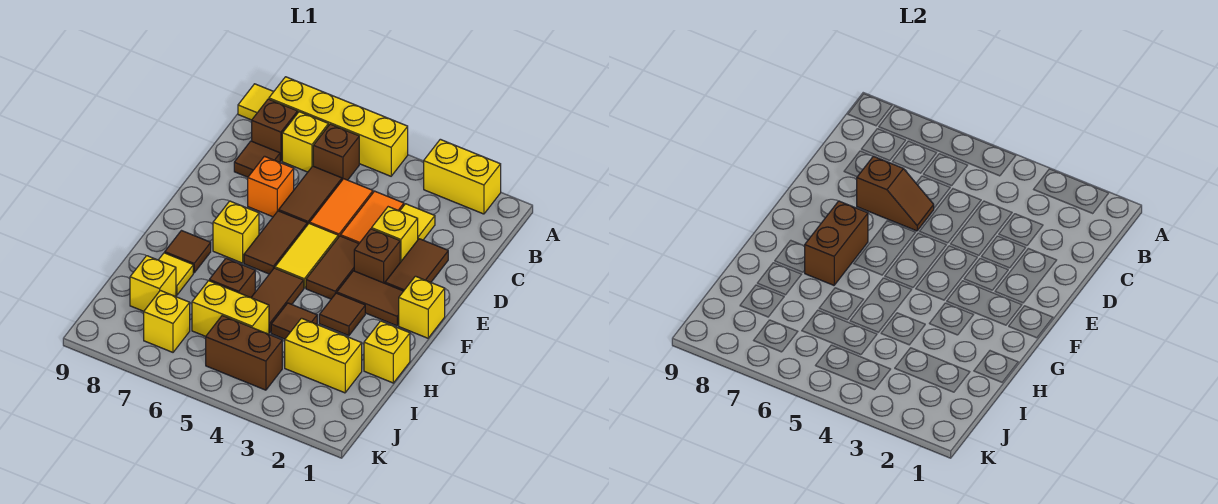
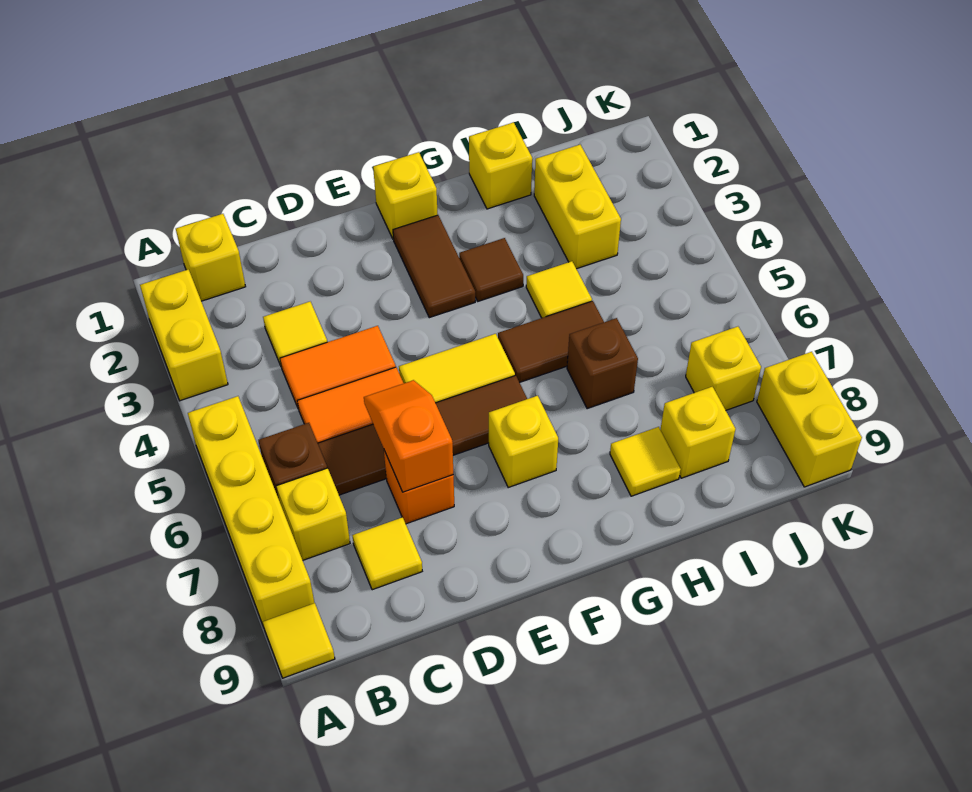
brown 1x1 brick [252,99,298,161] -> none
brown 1x1 tile [234,141,280,177] -> yellow 1x1 tile [352,517,422,590]
brown 1x2 tile [385,239,448,291] -> none
yellow 1x1 brick [372,207,418,262] -> yellow 1x1 brick moved to [176,214,246,301]
brown 1x2 slope [857,156,934,231] -> orange 1x2 slope [364,380,453,492]
brown 1x1 brick [354,229,400,283] -> none
brown 1x2 tile [306,236,359,299] -> none
brown 1x2 brick [805,201,868,285] -> none
brown 1x1 tile [165,231,211,273] -> none
brown 1x1 tile [271,303,317,339] -> yellow 1x1 tile [526,261,592,318]
yellow 1x2 brick [192,281,269,336] -> yellow 1x2 brick moved to [757,352,862,487]
brown 1x2 brick [206,316,282,390] -> none

